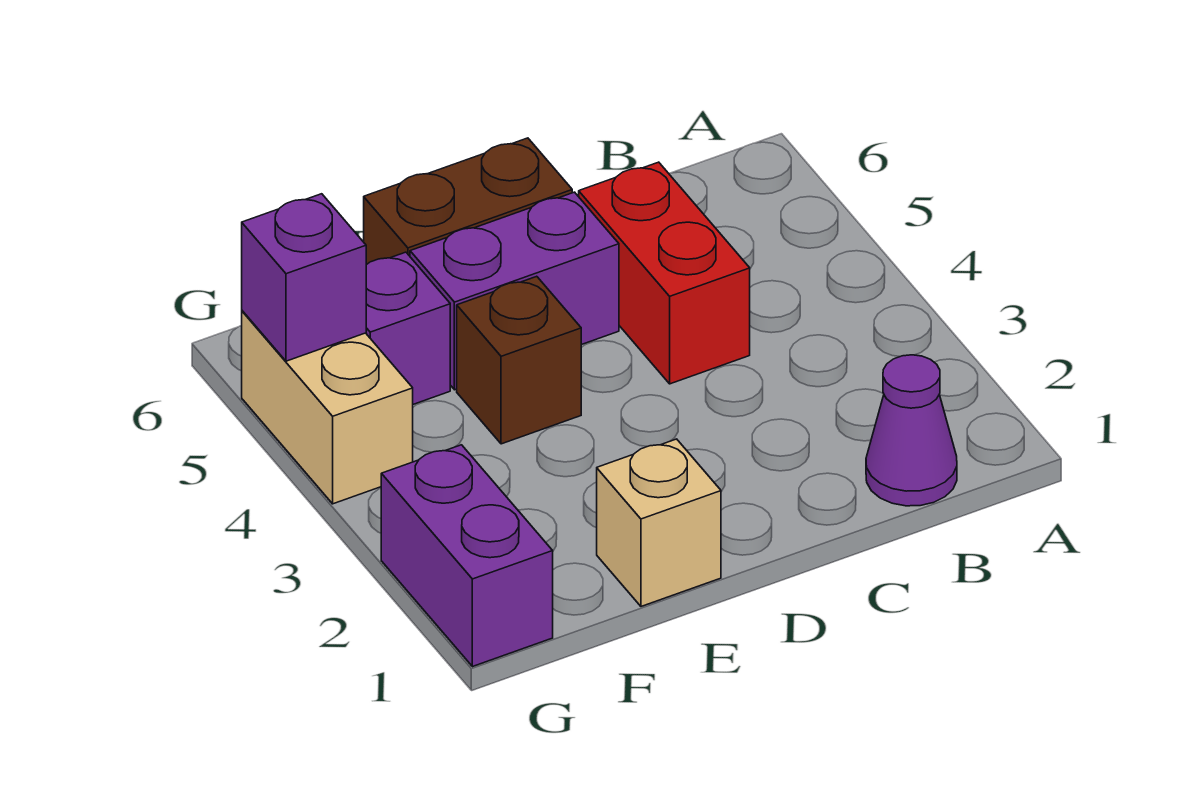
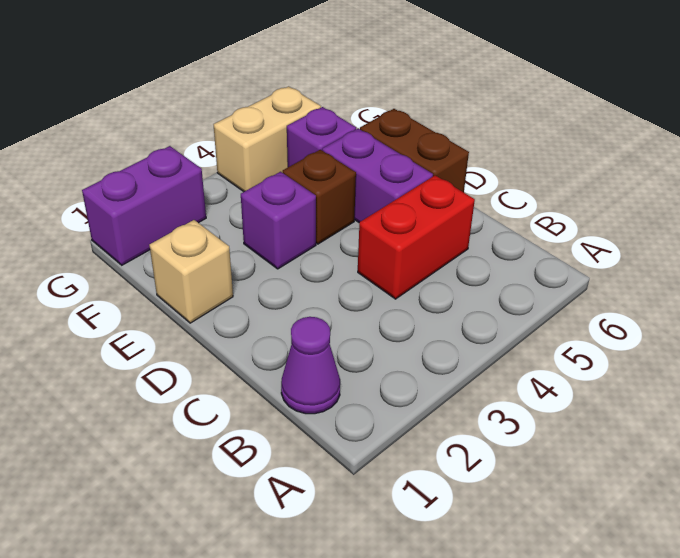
purple 1x1 brick [242,194,366,361] -> purple 1x1 brick moved to [241,172,316,269]

